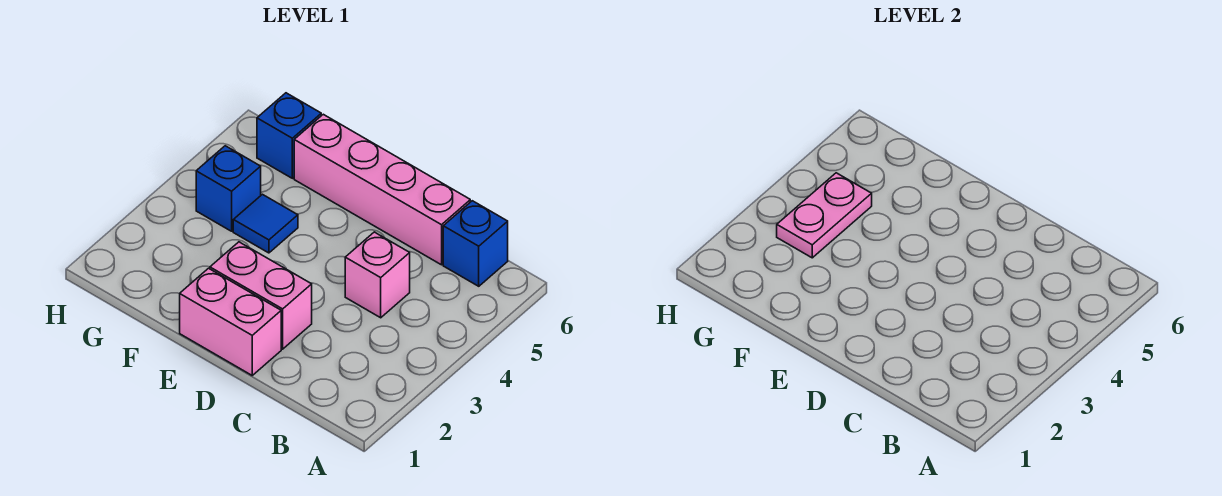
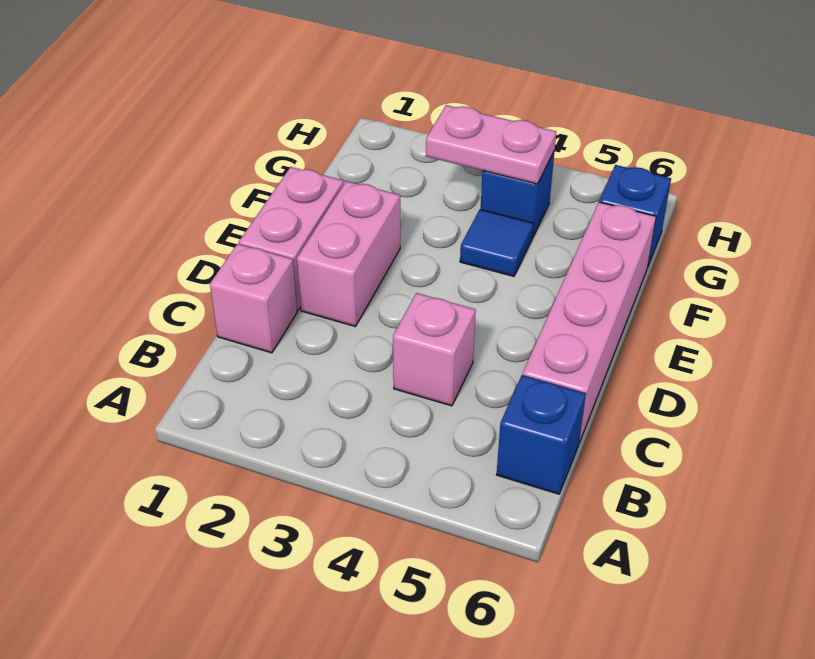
none -> pink 1x1 brick [210,244,297,353]

